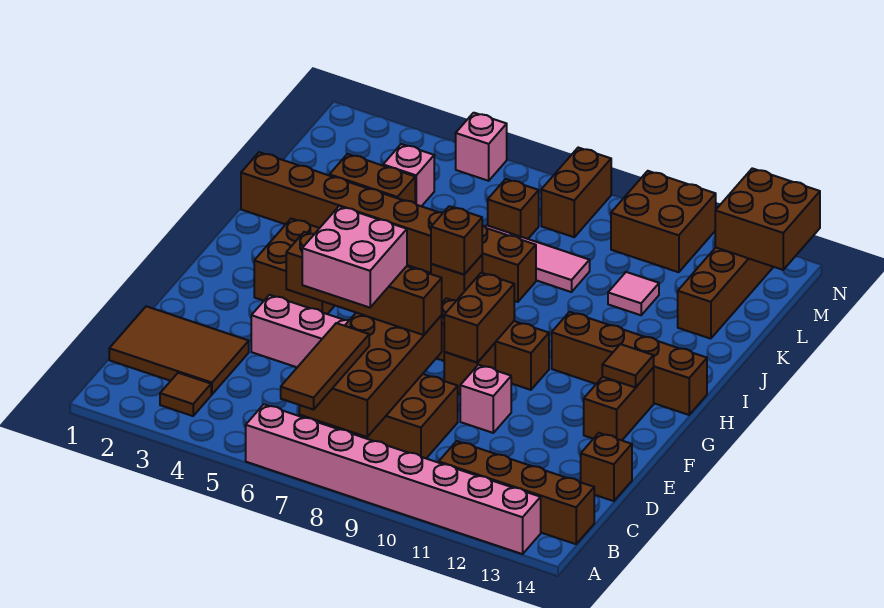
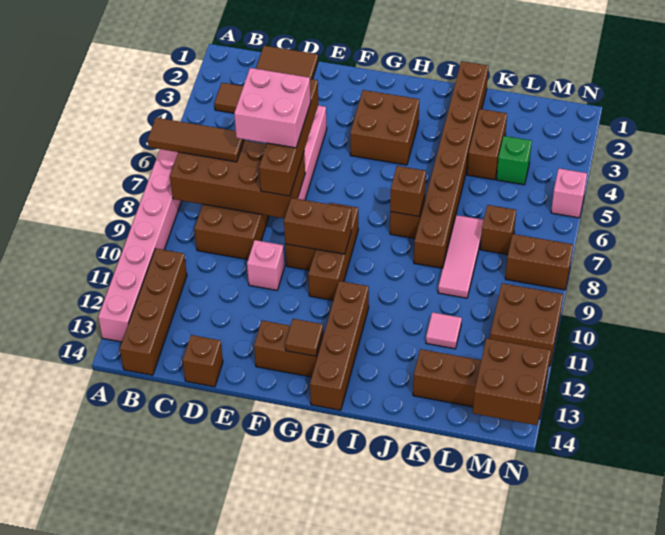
pink 1x1 brick [383,144,434,206] -> green 1x1 brick [497,136,532,185]

